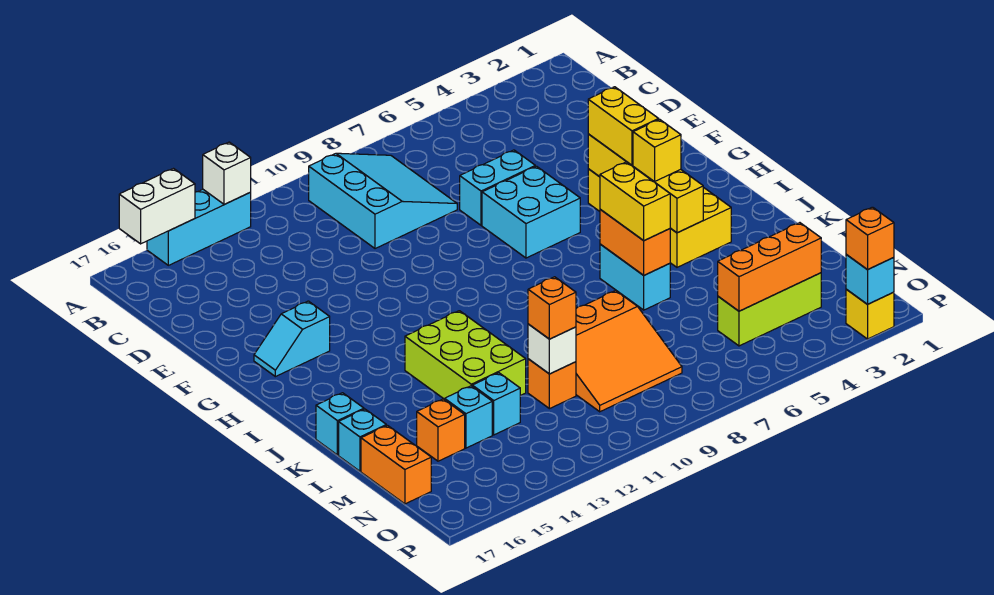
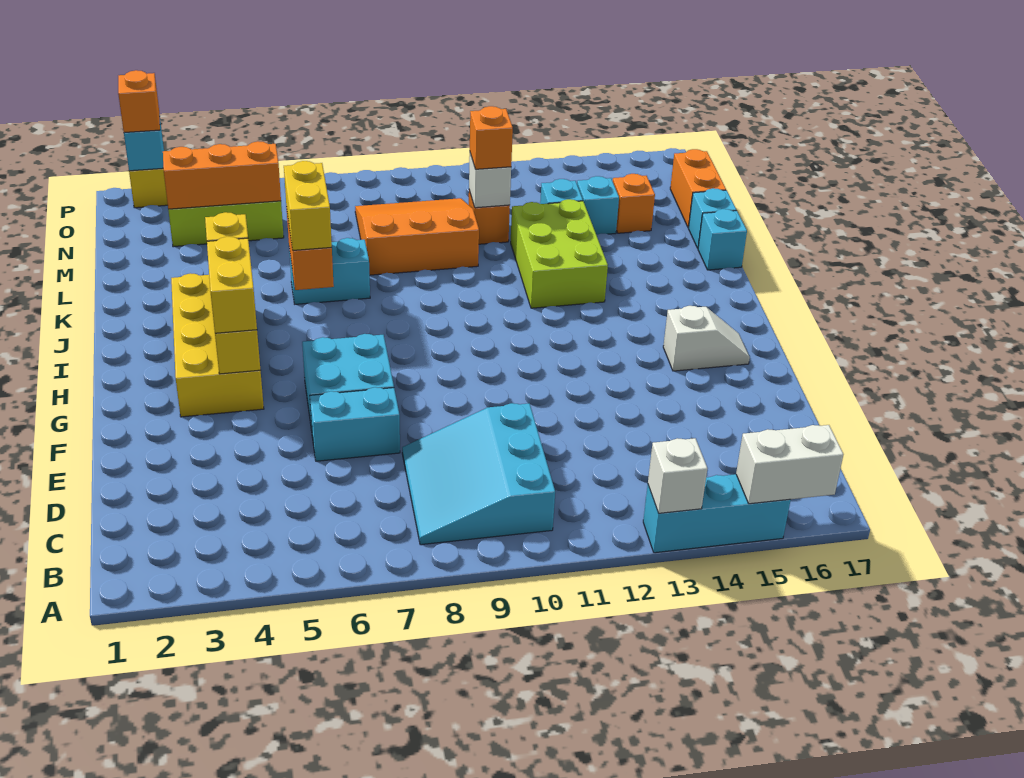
cyan 1x2 slope [254,301,330,377] -> white 1x2 slope [663,306,750,371]
cyan 1x2 brick [600,244,670,310] -> cyan 1x2 brick turned to [289,238,370,304]

